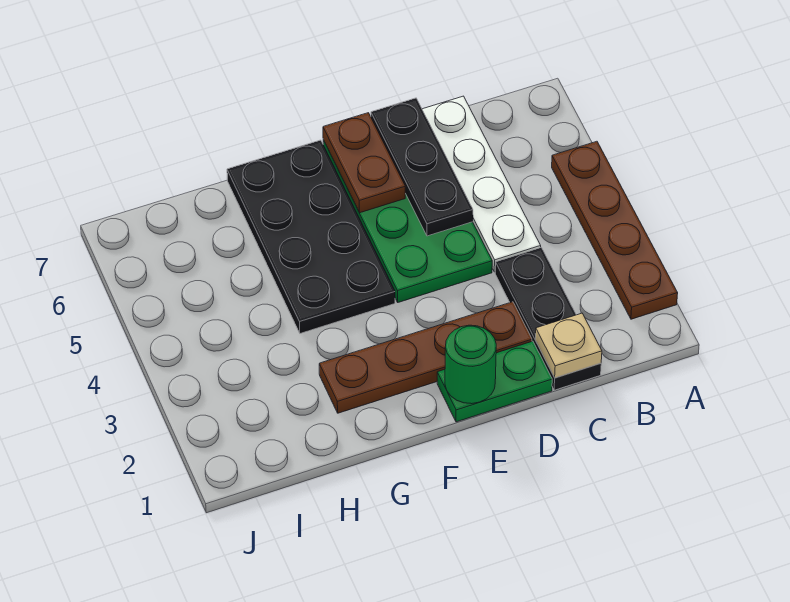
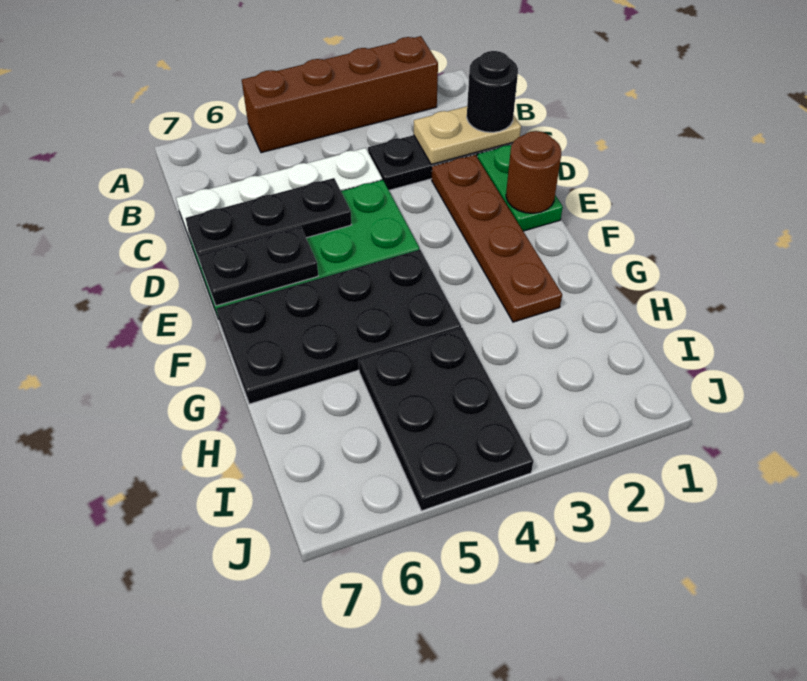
brown 1x4 plate [552,141,678,319] -> brown 1x4 brick [242,36,438,153]
tan 1x1 plate [535,313,602,378] -> tan 1x2 plate [414,106,521,164]
none -> black 1x1 round brick [467,51,518,132]
green 1x1 round brick [445,325,496,404] -> brown 1x1 round brick [506,131,561,213]
brown 1x2 plate [323,113,405,213] -> black 1x2 plate [199,227,318,306]
none -> black 2x3 plate [359,328,533,511]

